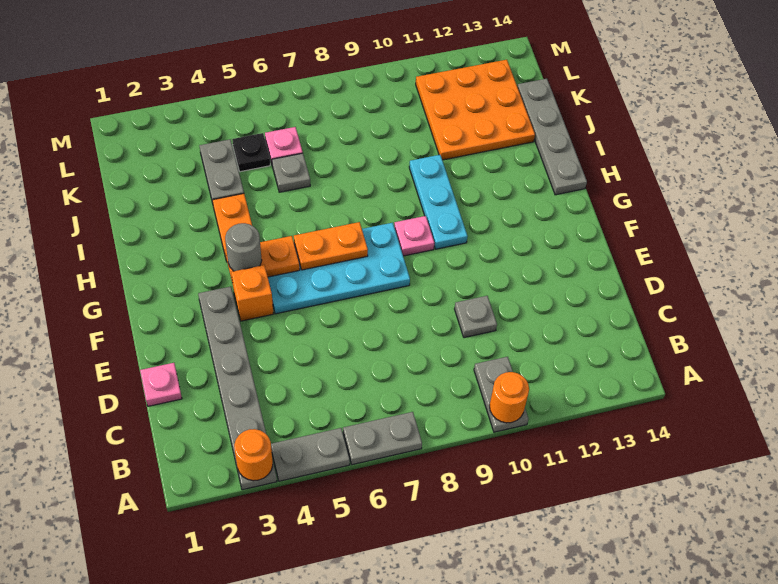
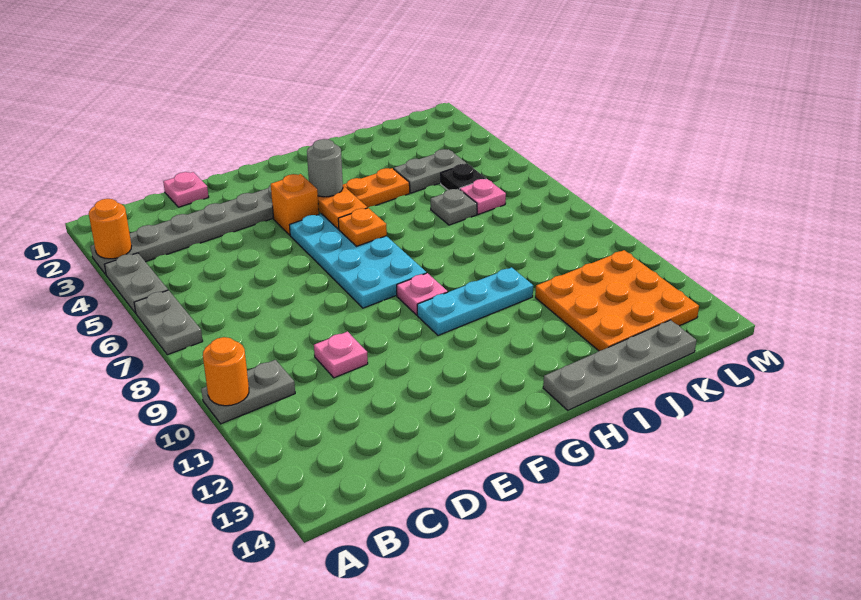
grey 1x1 plate [455,296,497,338] -> pink 1x1 plate [314,332,368,378]
orange 1x2 plate [294,222,368,270] -> orange 1x1 plate [338,208,387,246]

